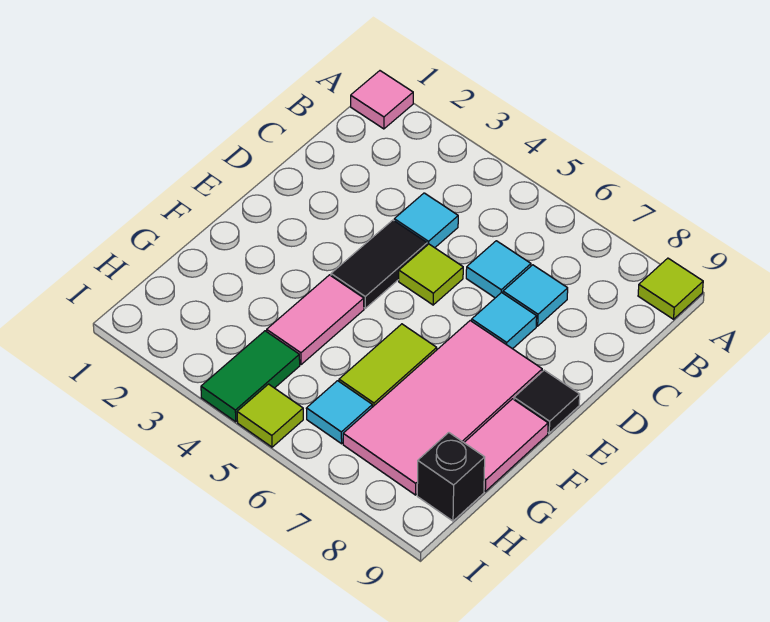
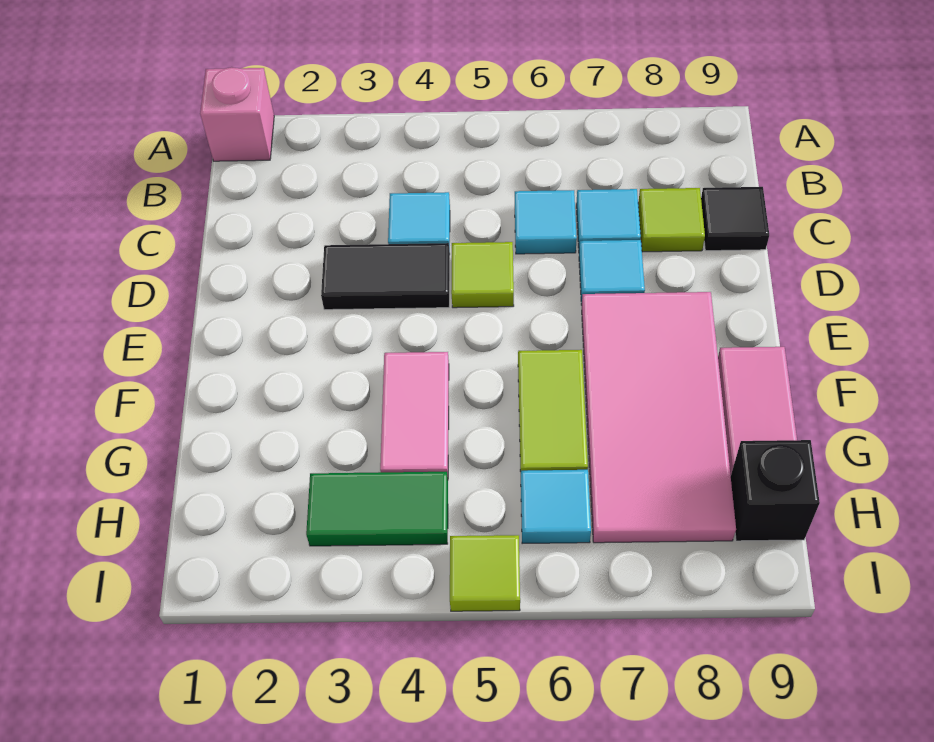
pink 1x1 tile [351,71,413,129] -> pink 1x1 brick [200,67,274,161]
lime 1x1 tile [638,258,703,319] -> lime 1x1 tile moved to [638,188,705,252]
black 1x2 tile [331,220,427,308] -> black 1x2 tile turned to [321,243,450,310]
black 1x1 tile [514,370,580,433] -> black 1x1 tile moved to [701,187,769,251]
green 1x2 tile [201,331,300,422] -> green 1x2 tile turned to [306,472,448,546]

